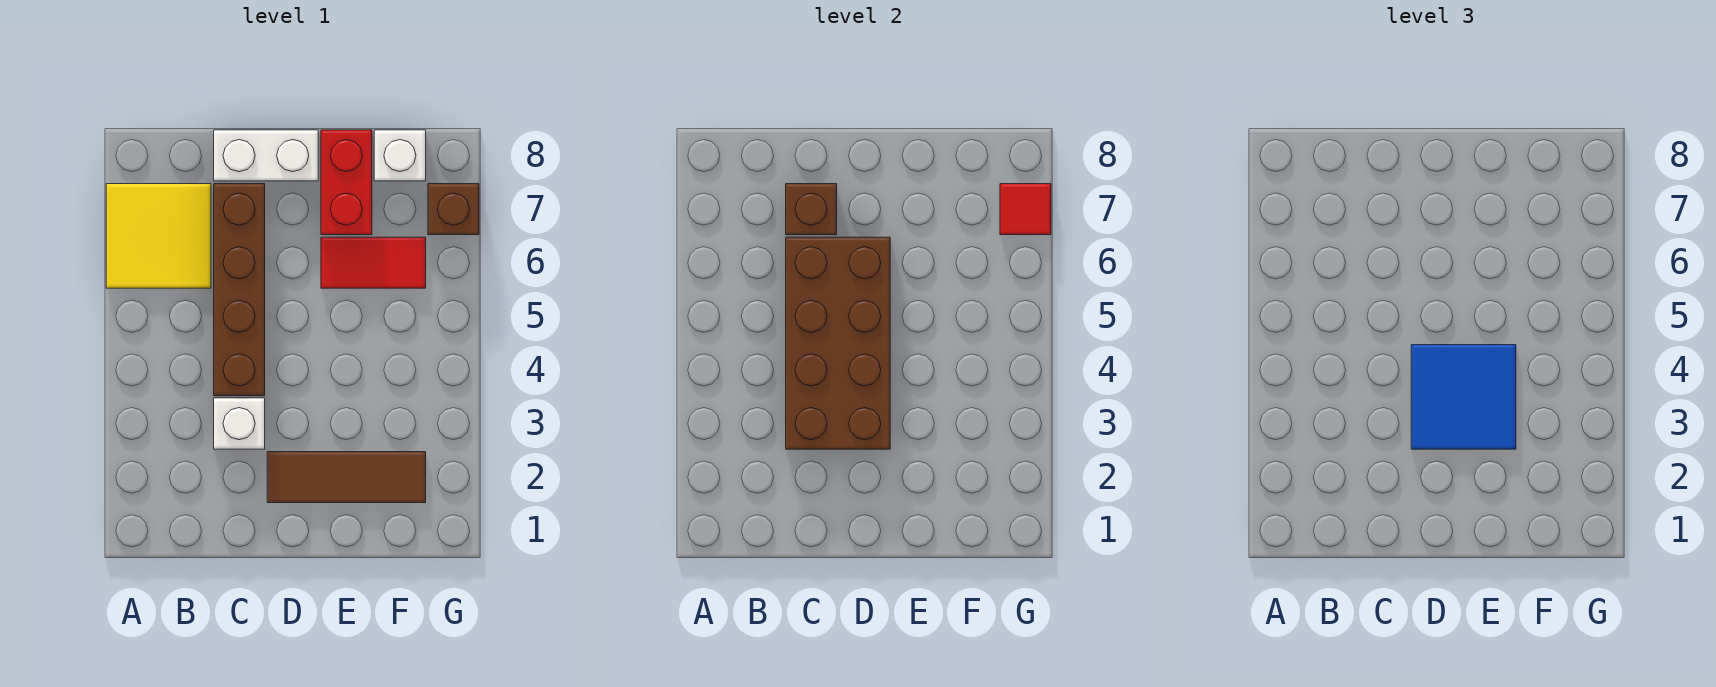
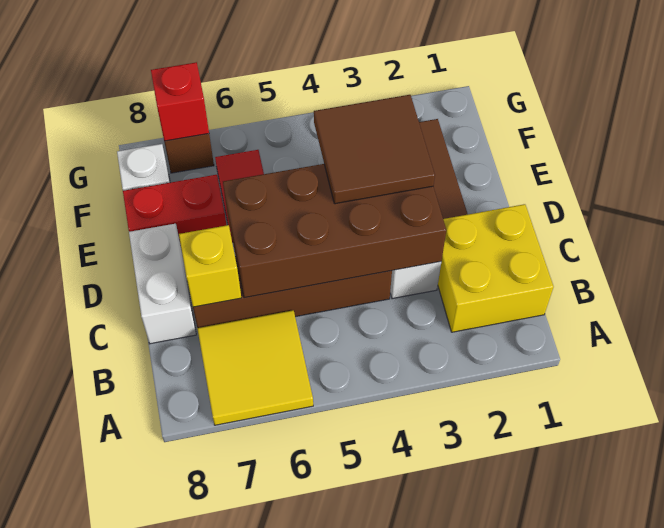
none -> yellow 2x2 brick [438,204,554,332]
brown 1x1 brick [786,184,837,235] -> yellow 1x1 brick [179,225,241,307]
blue 2x2 tile [1411,345,1516,449] -> brown 2x2 tile [314,95,435,204]
red 1x1 tile [1000,184,1051,235] -> red 1x1 brick [151,62,209,141]

